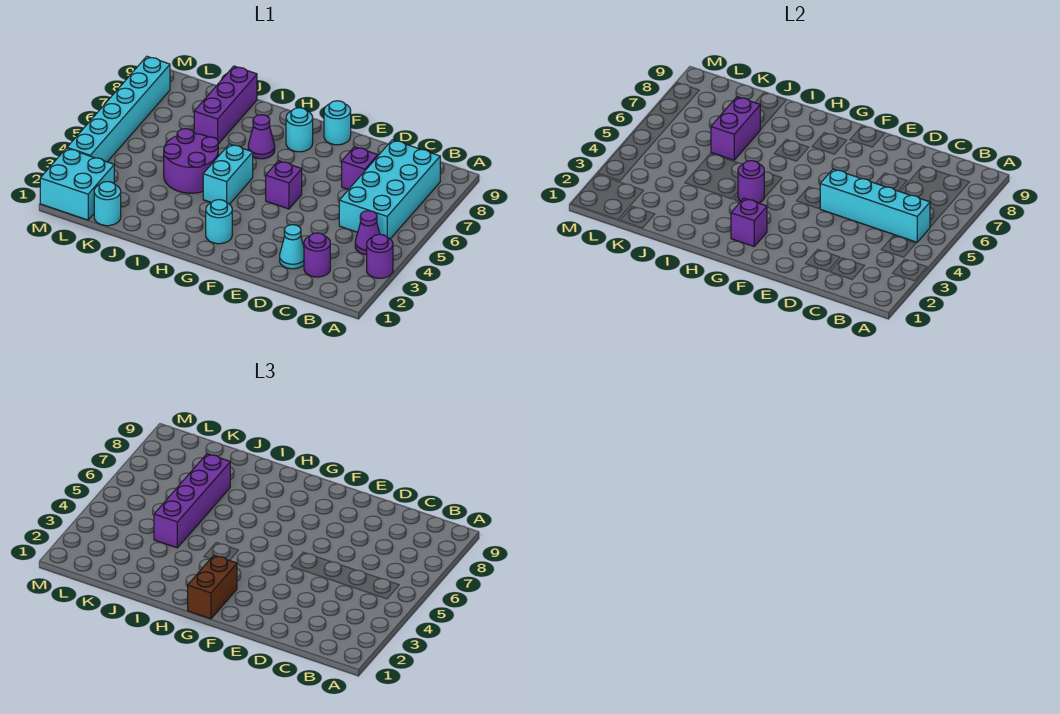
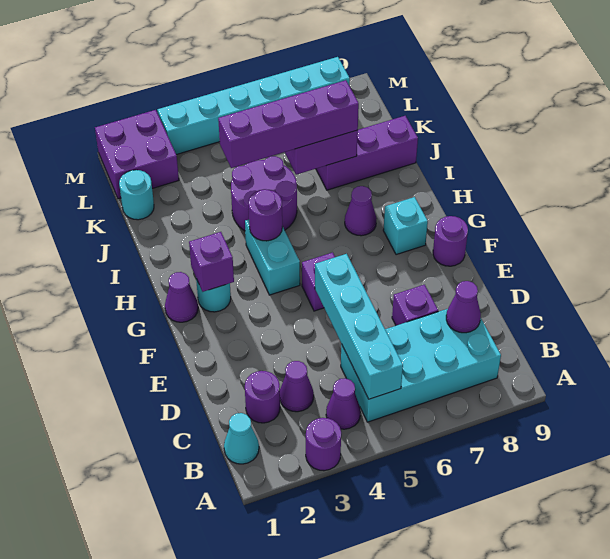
none -> purple 1x1 cone [280,361,314,412]
none -> purple 1x1 cone [446,281,481,333]
cyan 1x1 cone [280,225,304,269] -> cyan 1x1 cone moved to [224,413,259,464]
cyan 1x1 round brick [324,101,351,145] -> purple 1x1 round brick [433,216,468,266]
none -> purple 1x1 cone [165,272,198,322]
brown 1x2 brick [188,555,237,619] -> none
cyan 1x1 round brick [286,108,313,152] -> cyan 1x1 brick [383,197,428,255]
cyan 1x2 brick [203,144,253,204] -> cyan 1x2 brick turned to [245,220,300,295]
cyan 2x2 brick [40,148,114,220] -> purple 2x2 brick [95,110,179,199]

